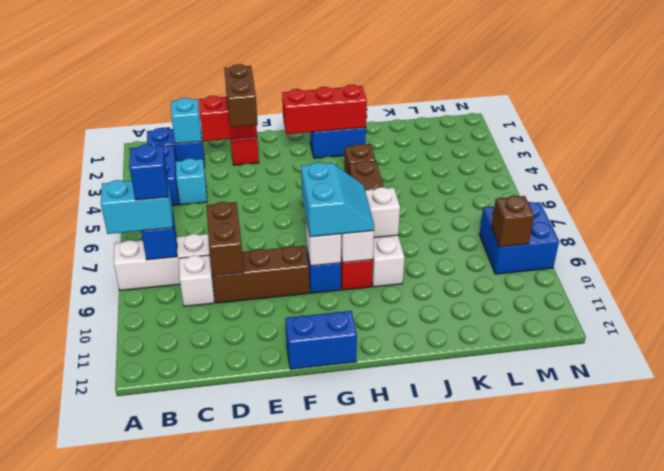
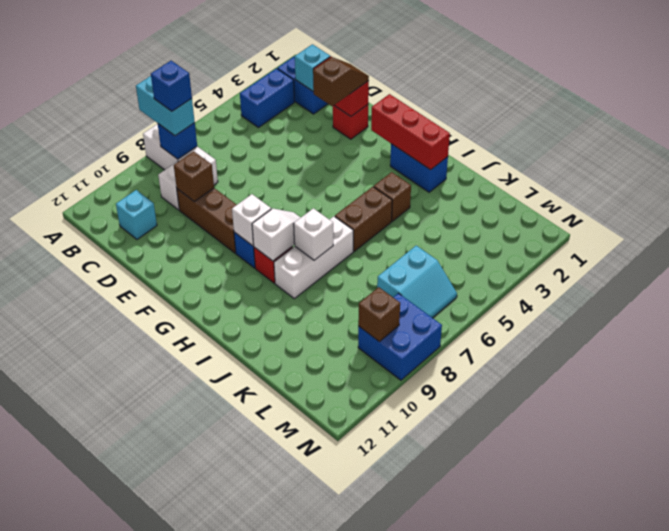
cyan 1x1 brick [176,158,207,205] -> cyan 1x1 brick moved to [116,190,157,239]
brown 1x2 brick [206,202,244,276] -> brown 1x1 brick [174,151,214,202]
brown 1x2 brick [224,64,258,127] -> brown 1x2 slope [313,57,369,106]
blue 1x2 brick [285,311,357,369] -> none
cyan 2x2 slope [301,162,374,237] -> cyan 2x2 slope moved to [377,246,457,318]

